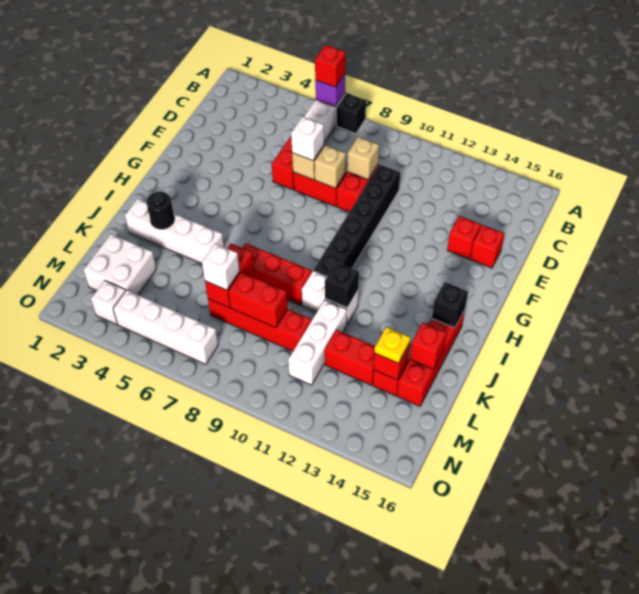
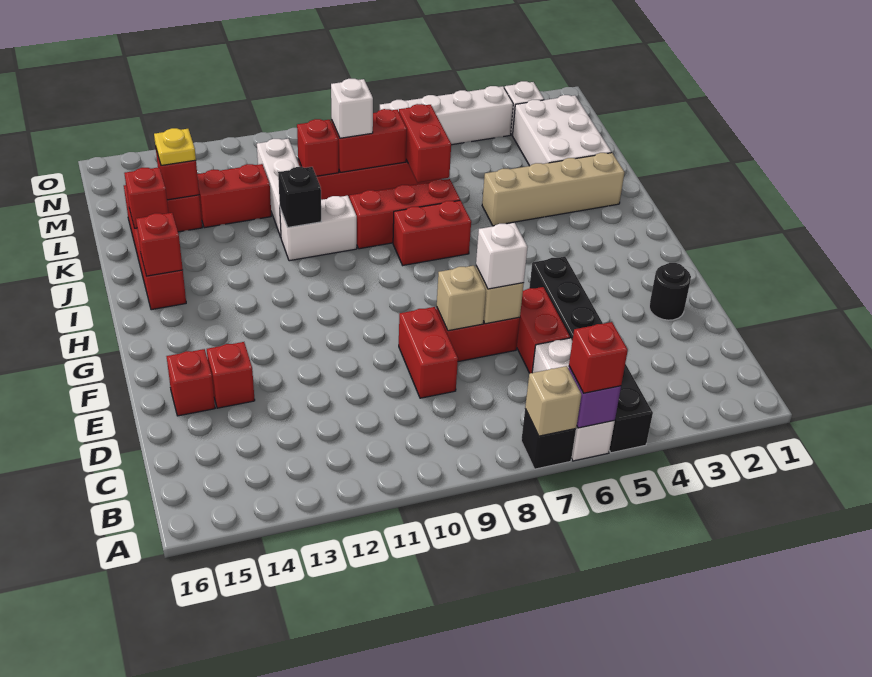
tan 1x1 brick [347,137,379,179] -> tan 1x1 brick moved to [525,366,581,436]
black 1x6 brick [314,165,400,276] -> black 1x6 brick moved to [529,257,653,453]
none -> red 1x2 brick [393,200,471,265]
black 1x1 brick [432,282,468,328] -> red 1x1 brick [136,213,183,276]
white 1x4 brick [125,199,224,263] -> tan 1x4 brick [482,153,625,226]
black 1x1 round brick [147,192,174,229] -> black 1x1 round brick moved to [649,263,691,320]
white 2x2 brick [84,234,156,295] -> white 2x3 brick [513,95,611,166]
white 1x1 brick [202,244,240,290] -> white 1x1 brick moved to [331,79,373,138]
none -> red 1x1 brick [297,119,339,177]

